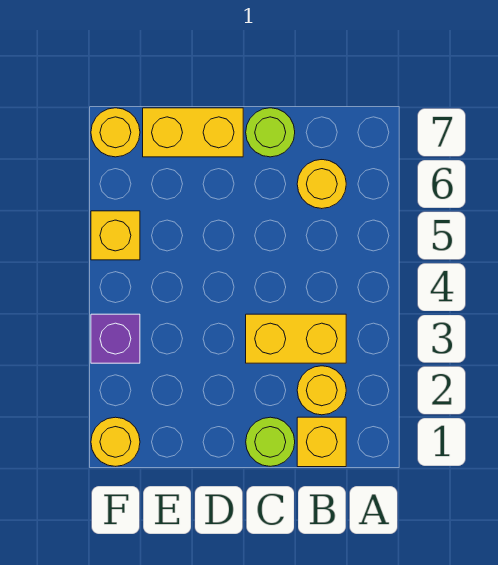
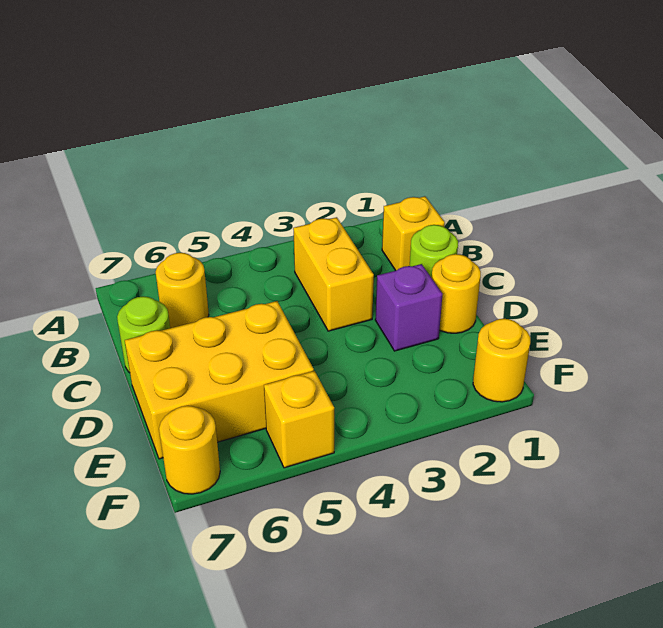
yellow 1x1 round brick [297,366,346,415] -> yellow 1x1 round brick moved to [432,254,481,333]
yellow 1x2 brick [143,108,243,157] -> yellow 2x3 brick [125,301,314,459]
purple 1x1 brick [91,314,140,363] -> purple 1x1 brick moved to [375,264,442,351]

